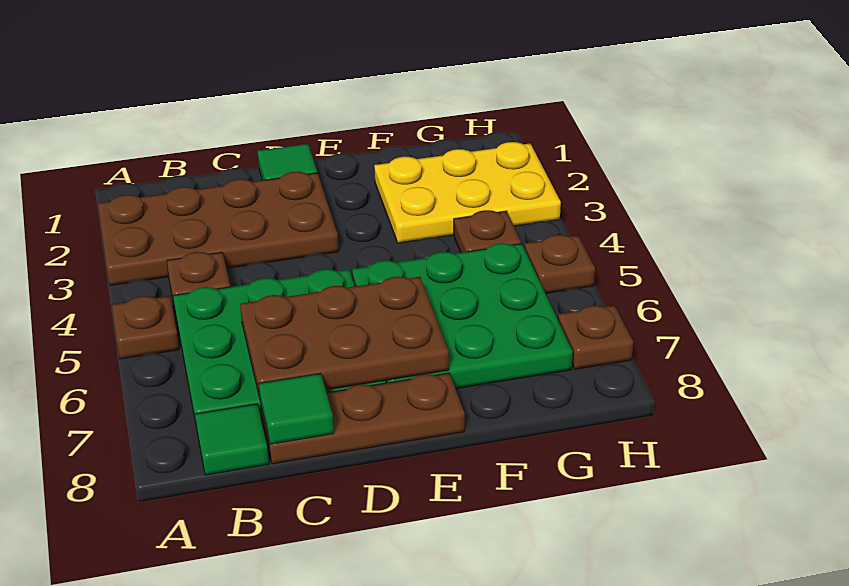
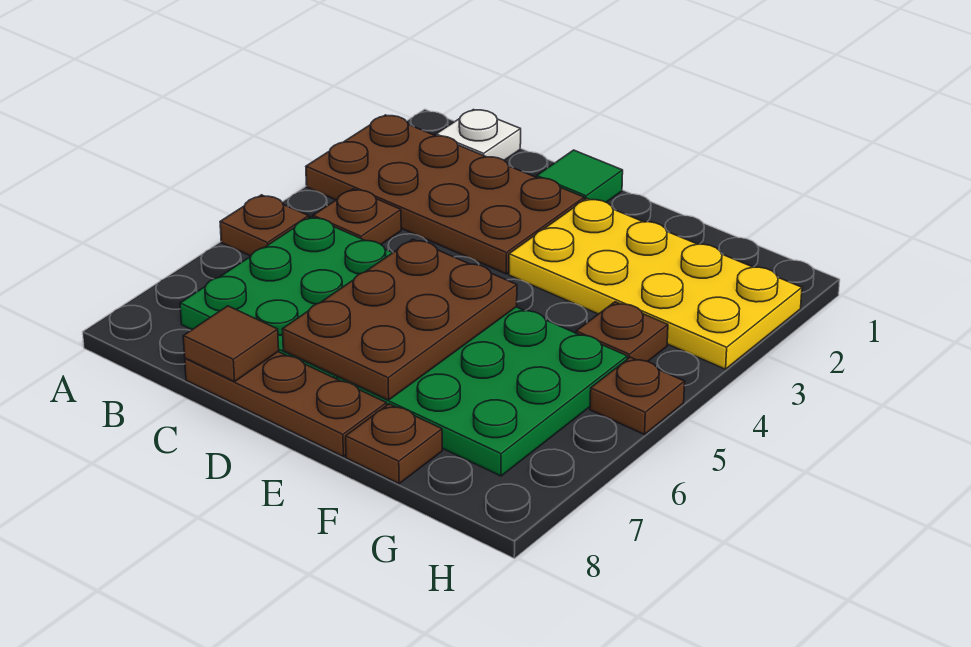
none -> white 1x1 plate [436,110,521,160]
green 1x1 tile [195,404,269,475] -> none
brown 2x3 plate [240,277,449,398] -> brown 2x3 plate turned to [283,239,517,400]
green 1x1 tile [259,373,334,444] -> brown 1x1 tile [183,306,279,382]
yellow 2x3 plate [374,142,561,243] -> yellow 2x4 plate [509,198,802,369]
brown 1x1 plate [558,305,633,369] -> brown 1x1 plate moved to [346,404,442,484]

